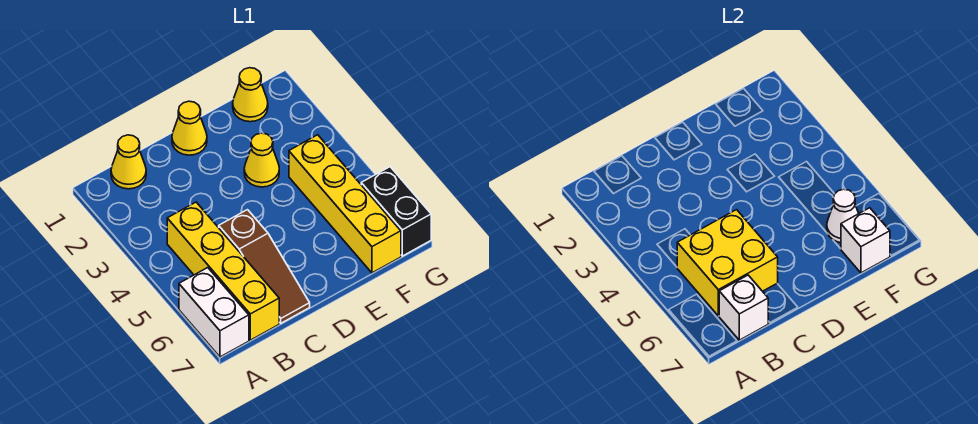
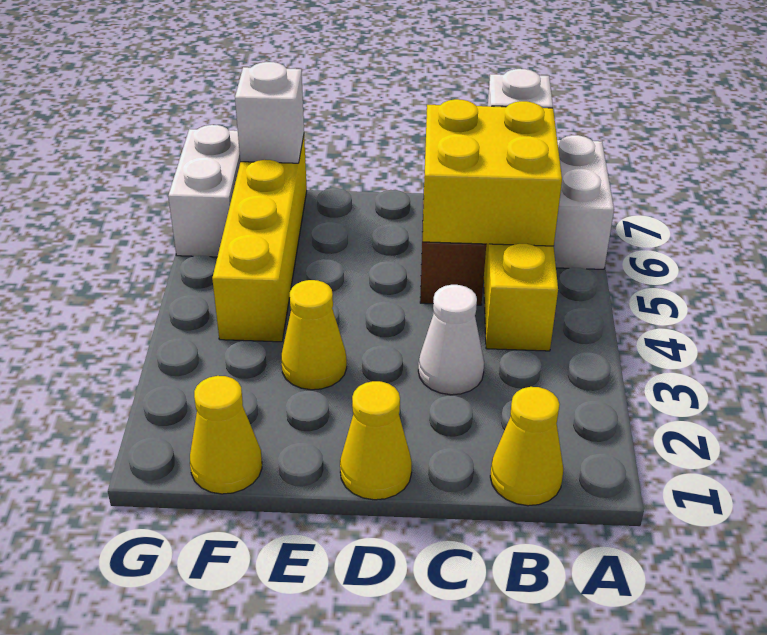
white 1x1 cone [827,189,859,243] -> white 1x1 cone moved to [418,285,484,395]
black 1x2 brick [361,167,431,256] -> white 1x2 brick [168,125,240,257]

